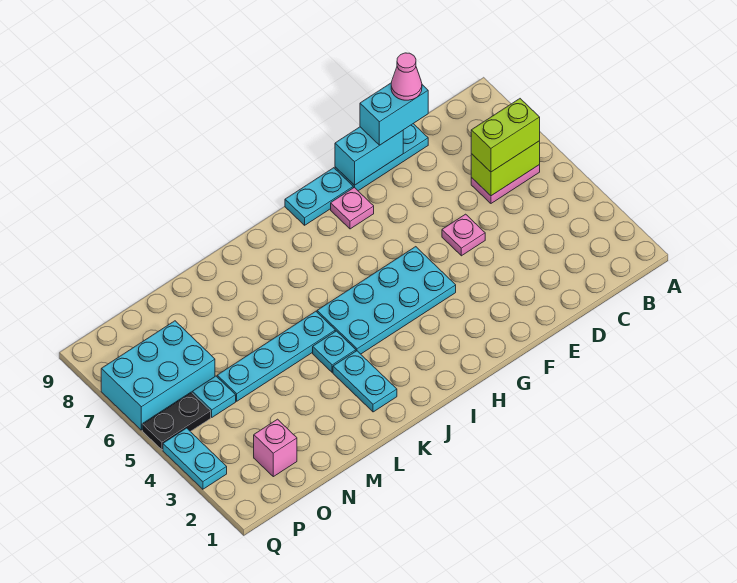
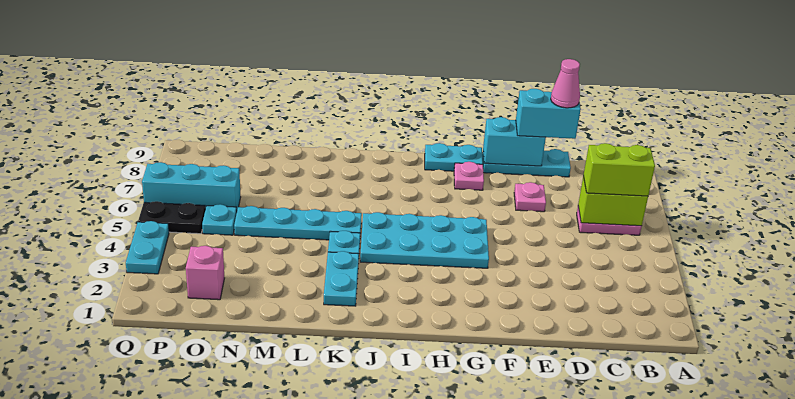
pink 1x1 plate [442,214,485,256] -> pink 1x1 plate moved to [514,182,546,212]
cyan 2x3 brick [101,321,215,430] -> cyan 1x3 brick [142,162,241,210]

